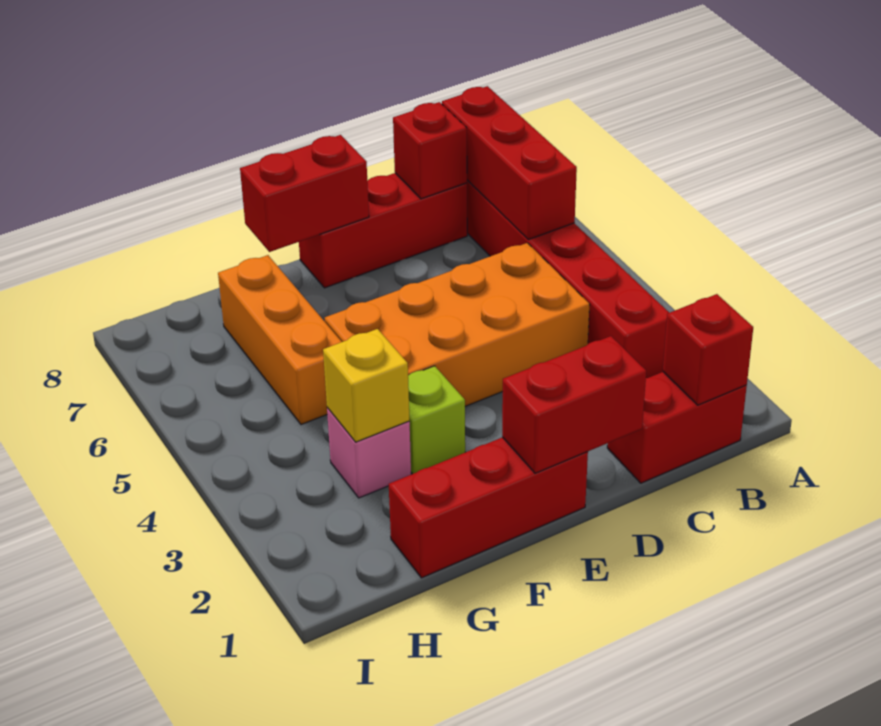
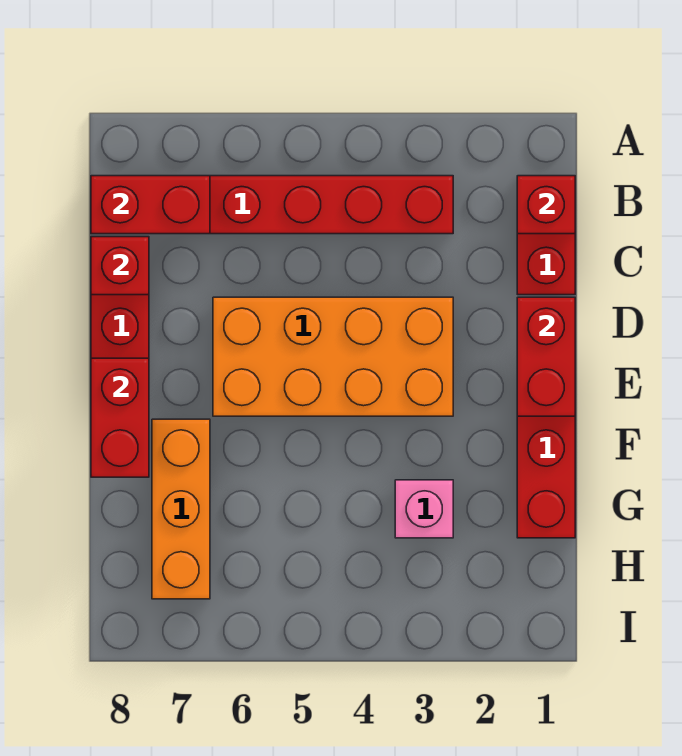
red 1x3 brick [442,86,577,240] -> red 1x2 brick [91,176,210,234]
orange 2x4 brick [325,243,590,406] -> orange 2x4 brick turned to [213,297,453,416]
lime 1x1 brick [408,366,465,474] -> none
yellow 1x1 brick [323,329,410,442] -> none
orange 1x3 brick [218,255,342,425] -> orange 1x3 brick turned to [152,419,210,599]

